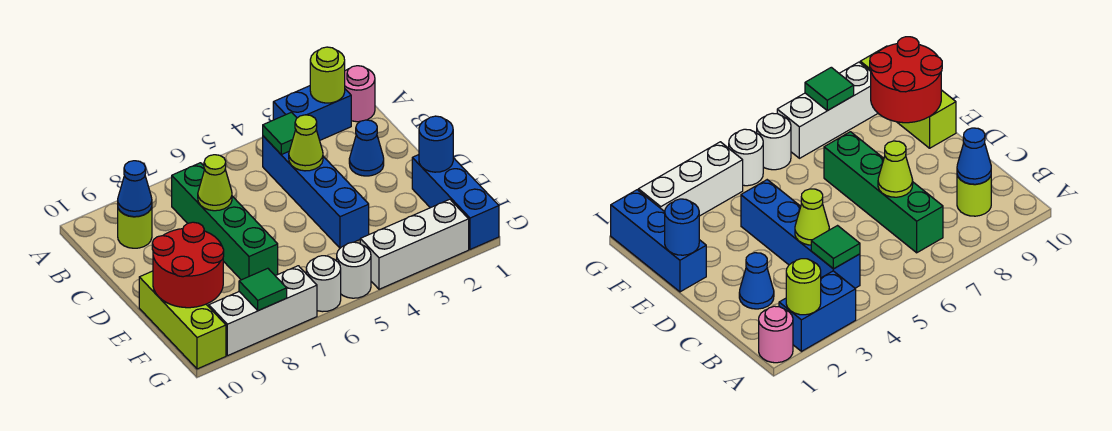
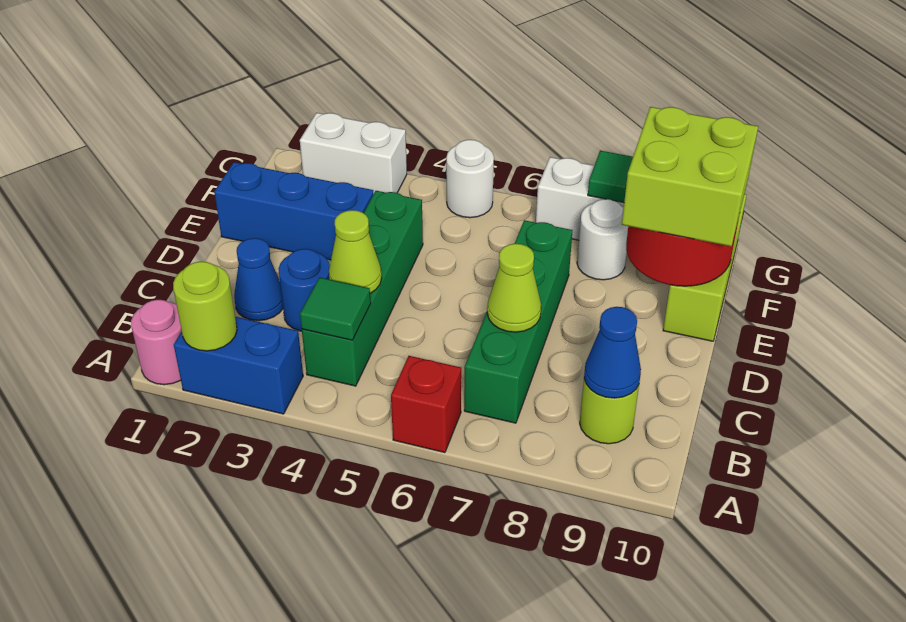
none -> red 1x1 brick [391,356,461,453]
blue 1x4 brick [263,136,369,248] -> green 1x4 brick [302,191,423,386]
blue 1x3 brick [412,155,499,249] -> blue 1x3 brick turned to [214,162,373,260]
blue 1x1 round brick [419,116,453,172] -> blue 1x1 round brick moved to [279,249,330,331]
none -> lime 2x2 brick [622,107,758,246]
white 1x3 brick [360,199,469,289] -> white 1x2 brick [300,113,407,194]
white 1x1 round brick [306,256,341,312] -> white 1x1 round brick moved to [577,199,628,280]

